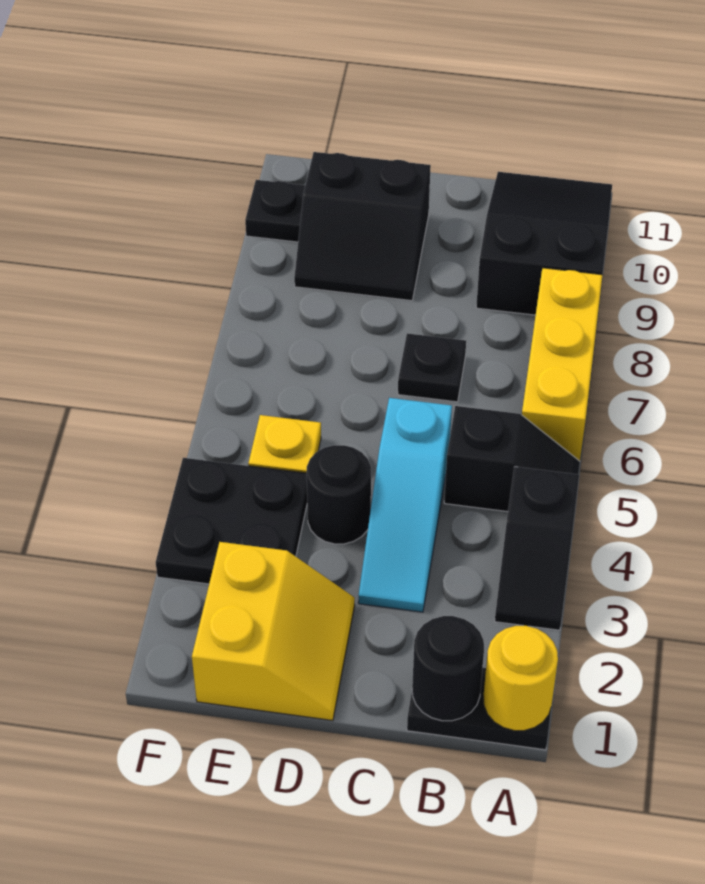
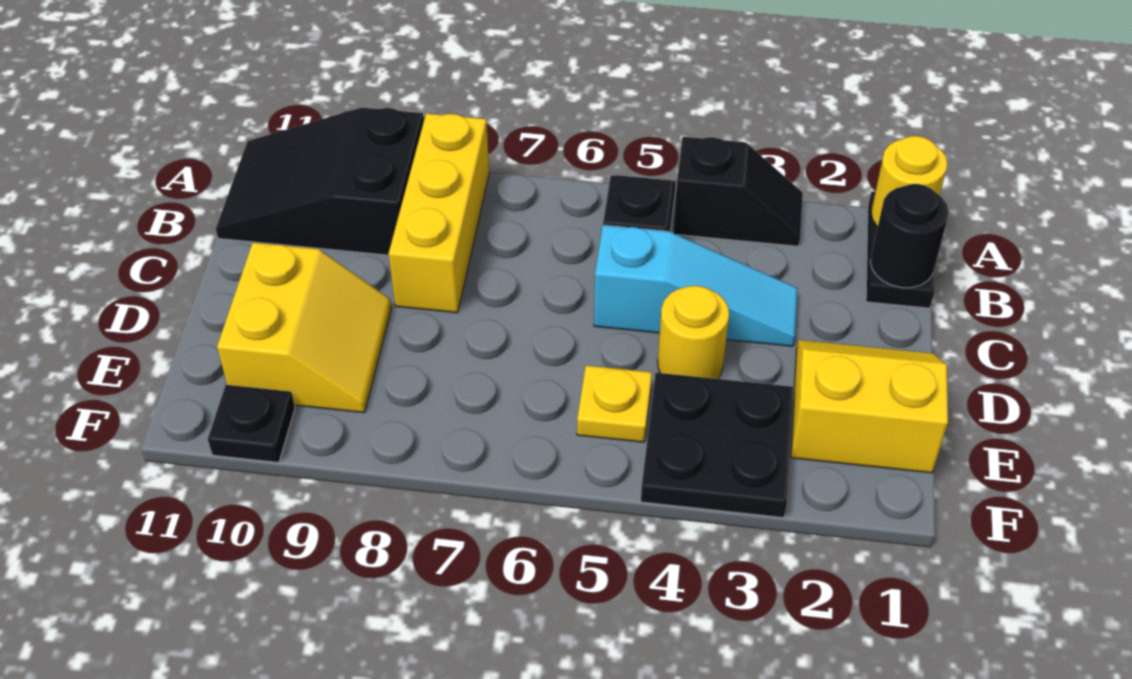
yellow 1x3 brick [522,268,602,461] -> yellow 1x3 brick turned to [389,113,489,313]
black 1x1 plate [398,333,466,402] -> none
black 1x1 round brick [307,445,371,544] -> yellow 1x1 round brick [658,286,729,379]
black 2x2 slope [294,152,431,301] -> yellow 2x2 slope [217,243,391,413]

